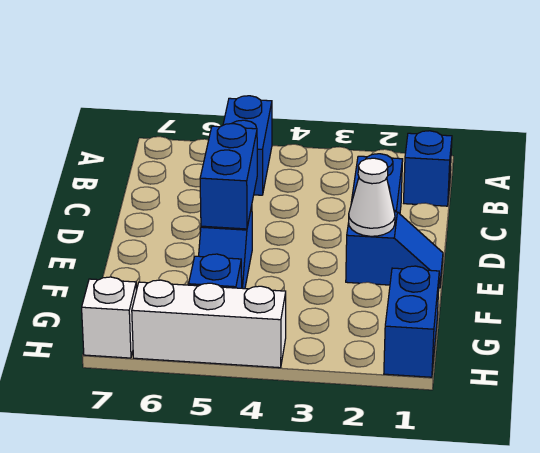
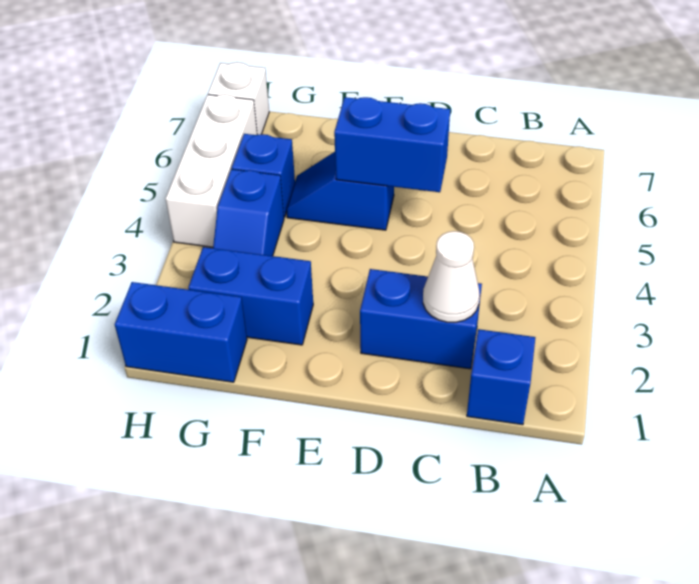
blue 1x2 brick [223,96,272,195] -> blue 1x2 brick moved to [188,247,313,345]
blue 1x2 slope [346,212,443,288] -> blue 1x2 slope moved to [213,169,284,256]
white 1x1 cone [349,158,395,236] -> white 1x1 cone moved to [423,231,480,322]

